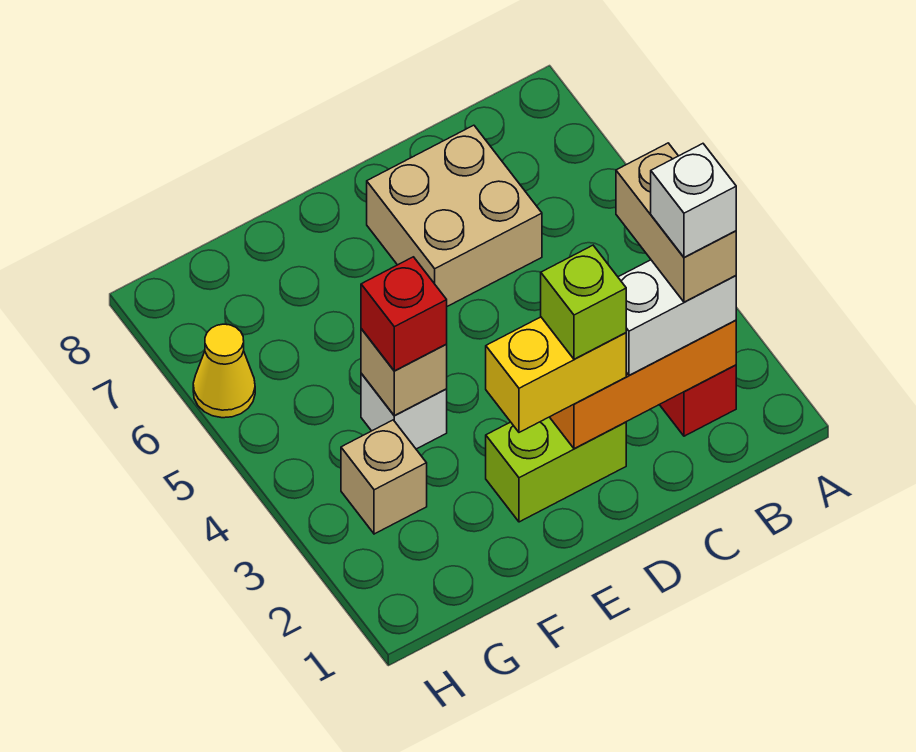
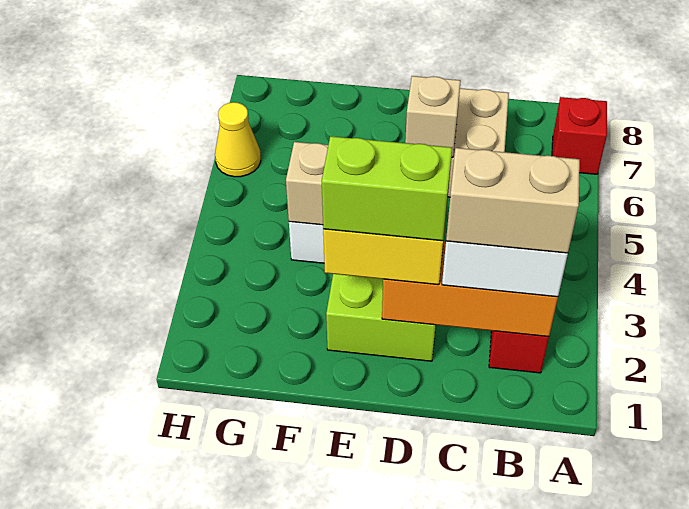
tan 1x2 brick [616,143,736,302] -> tan 1x2 brick turned to [446,148,580,253]
white 1x1 brick [651,144,736,258] -> none
lime 1x1 brick [541,245,626,359] -> lime 1x2 brick [322,136,452,241]
red 1x1 brick [361,257,447,371] -> red 1x1 brick moved to [552,97,607,174]
tan 1x1 brick [341,420,427,534] -> tan 1x1 brick moved to [405,76,461,158]

